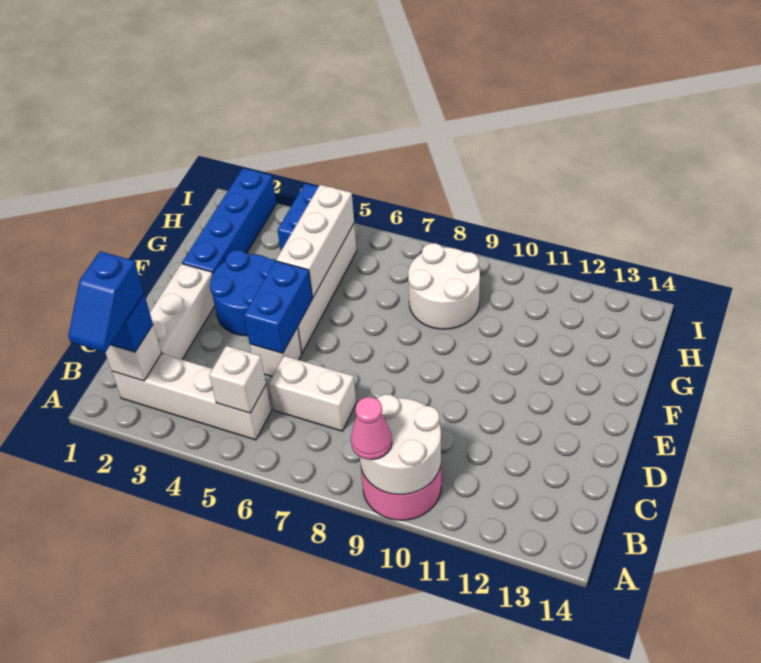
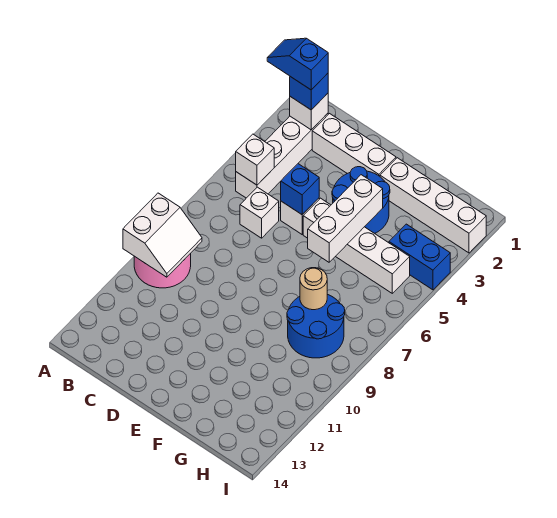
white 2x2 round brick [360,394,441,495] -> white 2x2 slope [123,193,202,277]
pink 1x1 cone [351,397,392,460] -> none
white 1x2 brick [269,356,356,431] -> white 1x1 brick [240,187,279,238]
blue 1x2 brick [244,261,312,353] -> blue 1x1 brick [281,164,319,215]
blue 1x4 brick [182,168,276,274] -> white 1x4 brick [380,158,486,253]
white 1x3 brick [276,185,354,298] -> white 1x3 brick turned to [308,175,383,262]
white 2x2 round brick [408,243,480,329] -> blue 2x2 round brick [287,294,345,358]
none -> tan 1x1 round brick [300,268,327,310]

